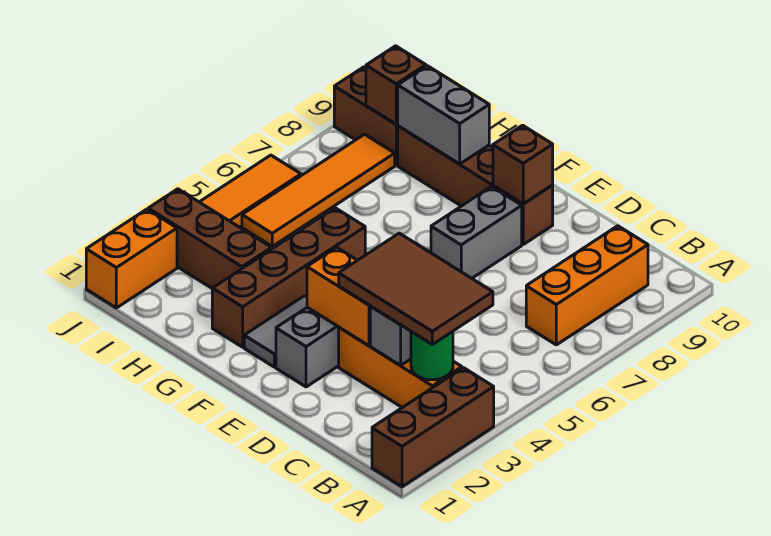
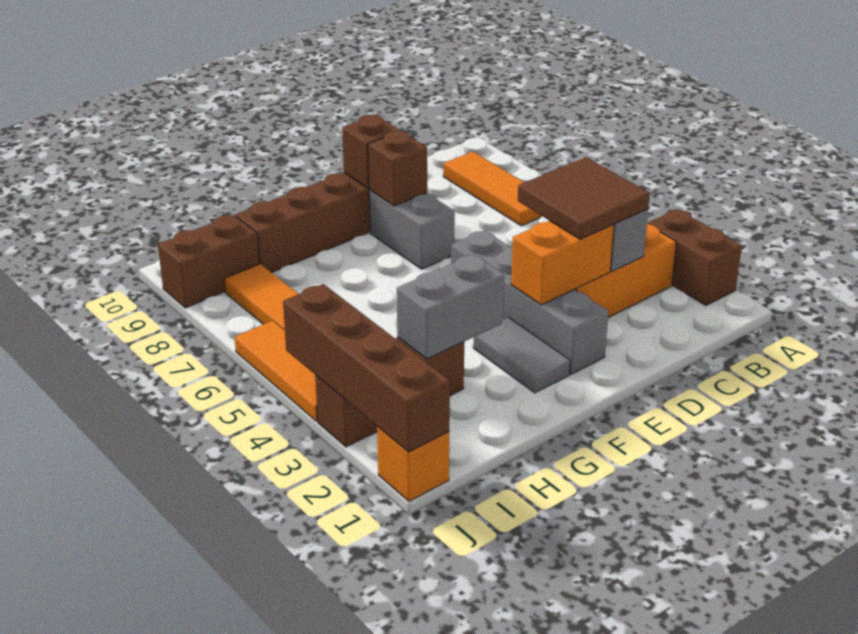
brown 1x3 brick [372,368,494,487] -> brown 1x2 brick [647,209,742,306]
green 1x1 round brick [411,331,453,380] -> none
brown 2x3 tile [339,233,493,344] -> brown 2x2 tile [518,157,650,239]
orange 1x3 brick [526,226,648,345] -> orange 1x3 tile [443,152,542,226]
brown 1x4 brick [212,208,365,347] -> brown 1x4 brick moved to [283,284,450,452]
grey 1x2 brick [398,66,489,164] -> grey 1x2 brick moved to [397,254,504,359]
brown 1x1 brick [366,46,426,124] -> brown 1x1 brick moved to [368,131,427,206]
orange 1x2 brick [86,209,177,308] -> orange 1x1 brick [377,426,449,501]

